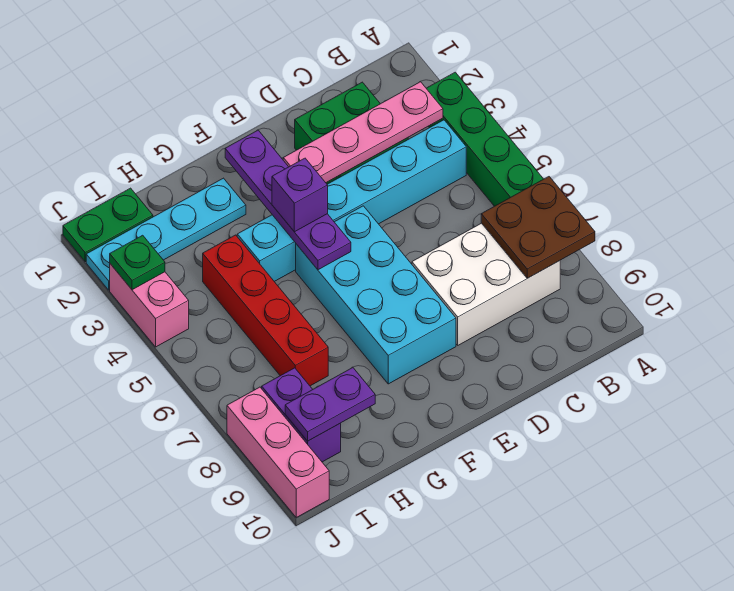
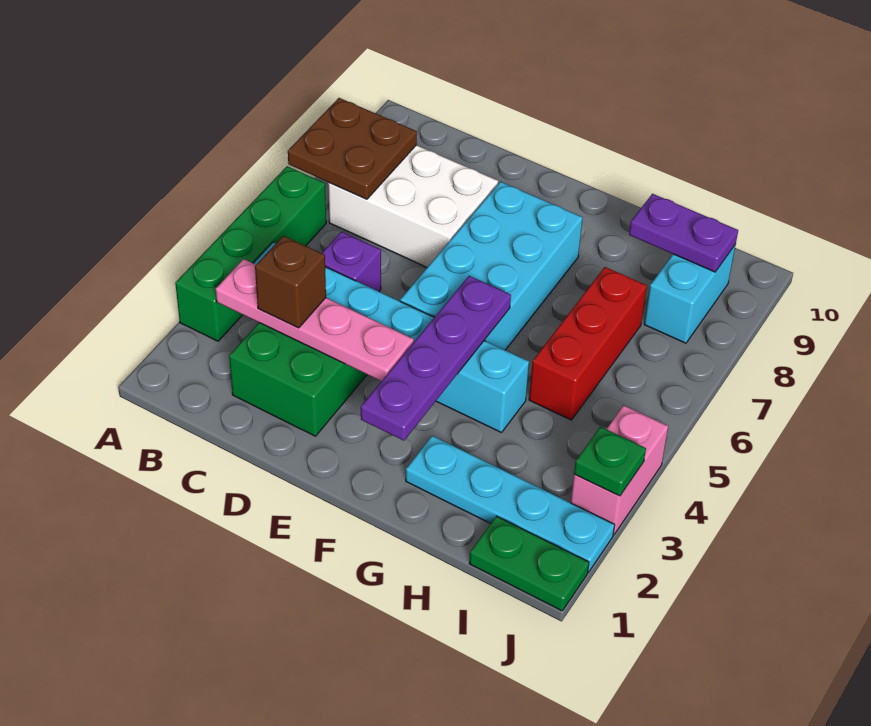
none -> brown 1x1 brick [255,236,326,328]
purple 1x1 brick [272,158,328,232] -> purple 1x1 brick moved to [322,232,381,291]
red 1x4 brick [203,235,328,386] -> red 1x3 brick [529,267,647,420]
purple 1x2 brick [262,368,341,462] -> cyan 1x2 brick [644,244,736,343]
pink 1x3 brick [227,387,329,517] -> none

